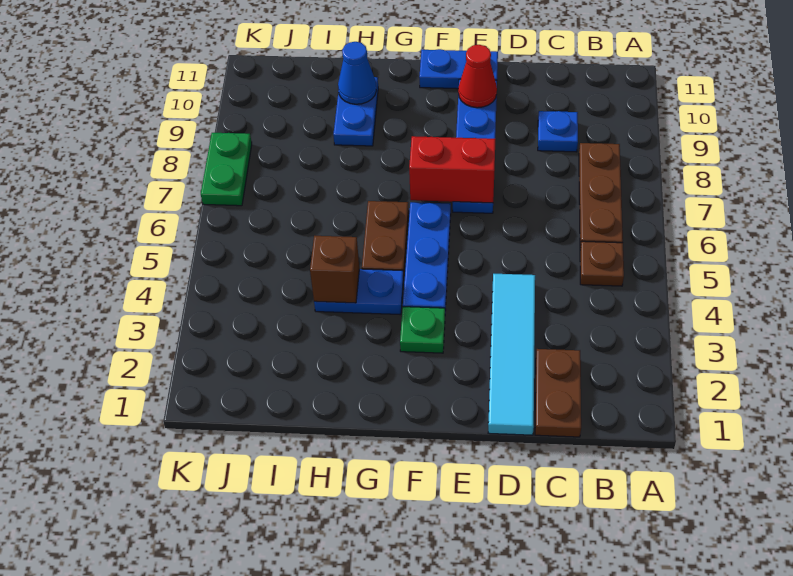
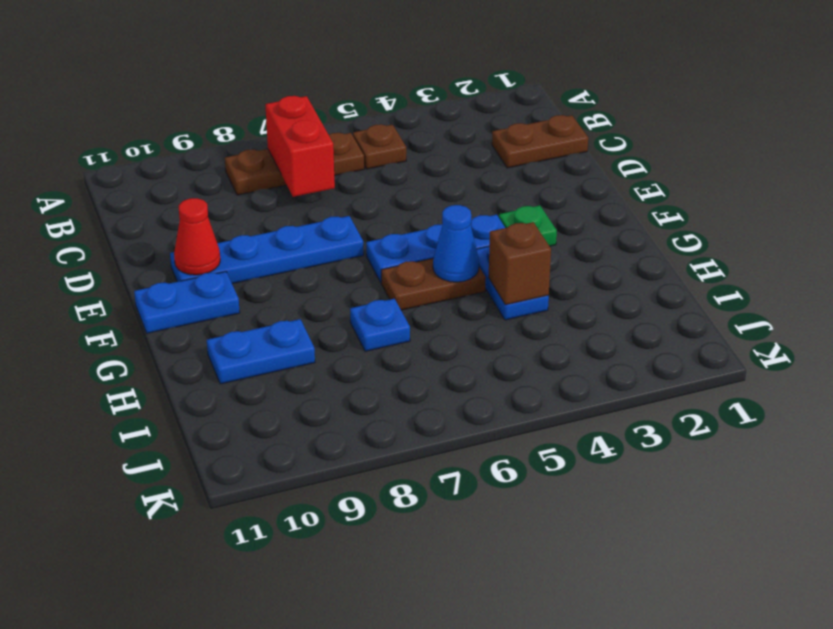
blue 1x1 plate [538,111,578,152] -> blue 1x1 plate moved to [350,299,410,351]
cyan 1x4 tile [488,274,535,435] -> none
red 1x2 brick [409,136,496,203] -> red 1x2 brick moved to [265,96,335,197]
blue 1x2 plate [419,49,498,89] -> blue 1x2 plate turned to [134,272,240,333]
blue 1x1 cone [338,42,376,104] -> blue 1x1 cone moved to [433,205,479,282]
green 1x2 plate [201,133,252,206] -> none

